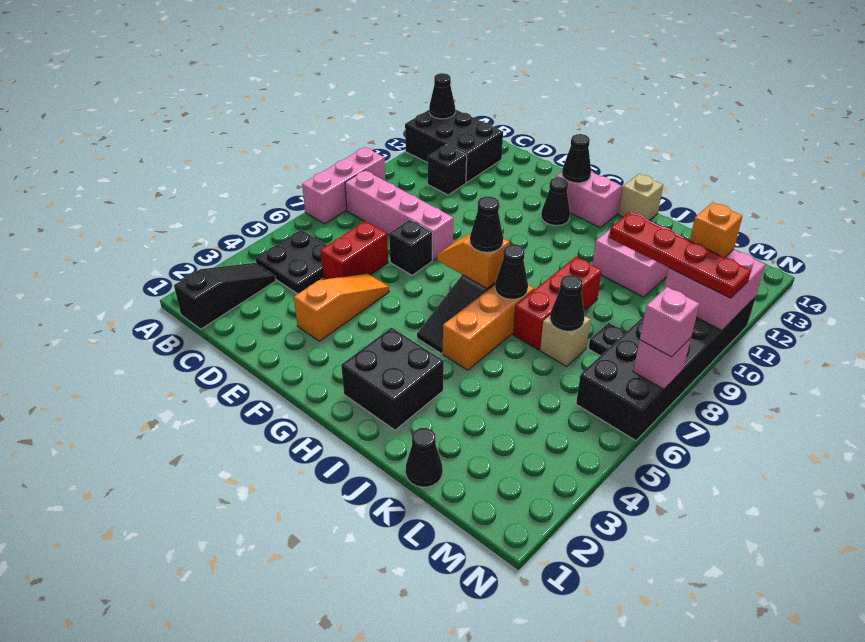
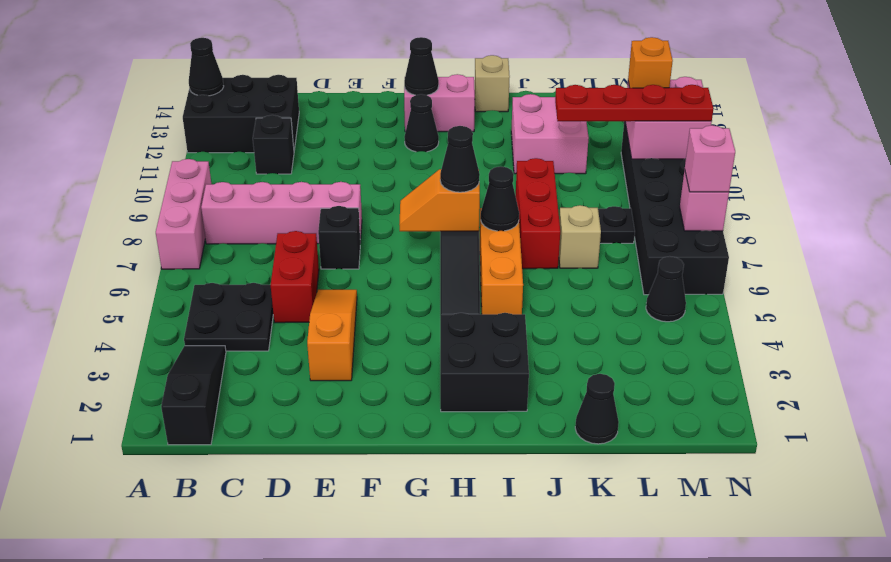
black 1x1 cone [550,275,585,331] -> black 1x1 cone moved to [646,256,686,322]

